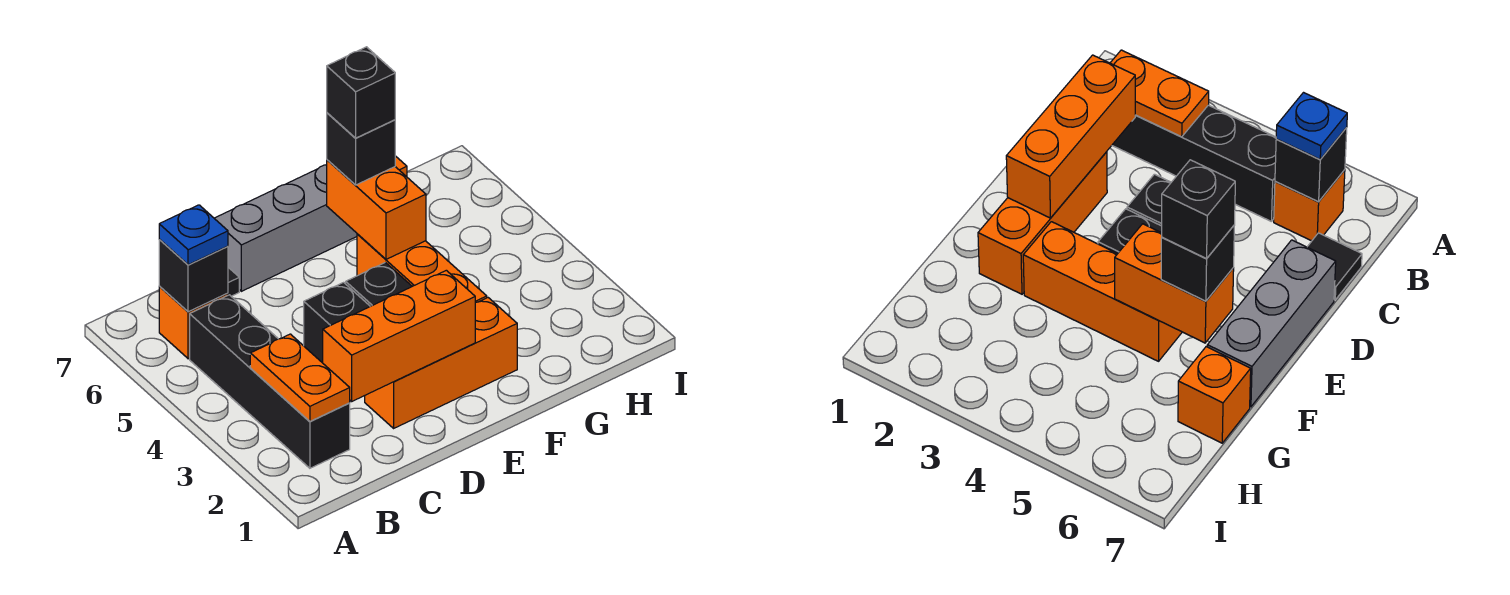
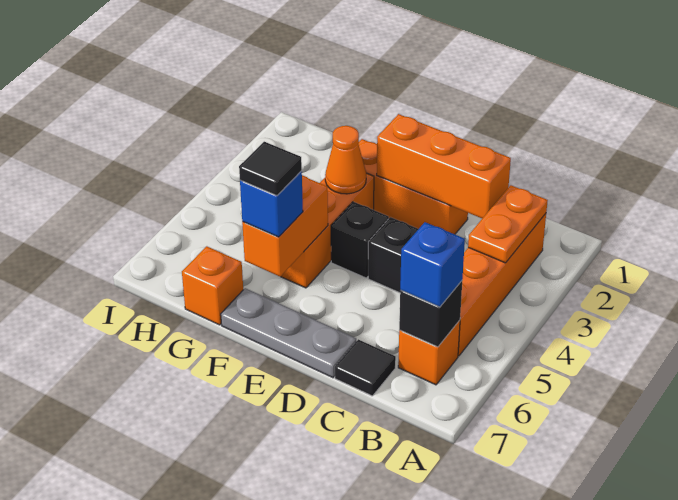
black 1x4 brick [190,295,350,468] -> orange 1x4 brick [458,214,546,356]
blue 1x1 plate [159,205,228,265] -> blue 1x1 brick [400,222,465,307]
grey 1x3 brick [214,165,357,291] -> grey 1x3 plate [221,288,356,378]
none -> orange 1x1 cone [325,126,366,194]
black 1x1 brick [327,113,395,185] -> blue 1x1 brick [240,171,303,237]
black 1x1 brick [327,47,395,138] -> black 1x1 tile [239,142,302,196]

